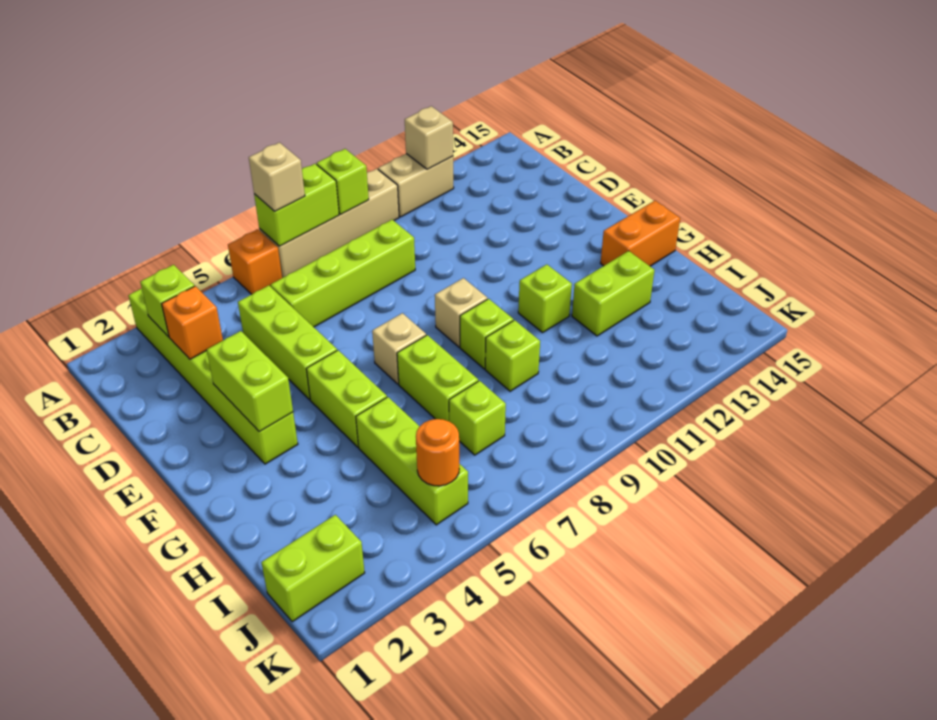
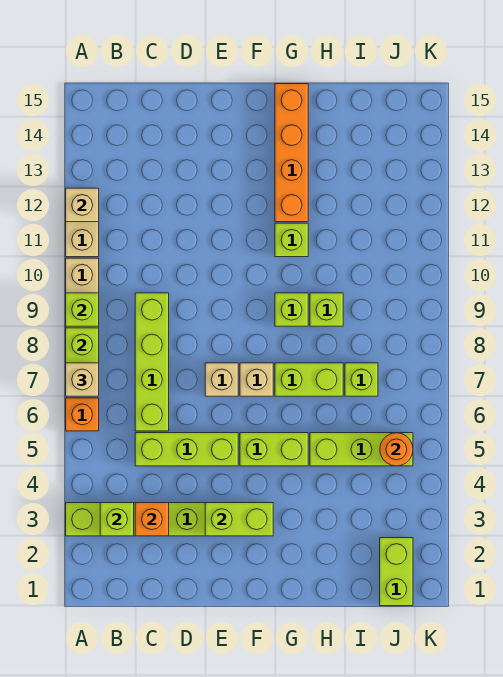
tan 1x1 brick [435,278,487,347] -> tan 1x1 brick moved to [205,363,238,396]
orange 1x2 brick [601,201,680,266] -> orange 1x4 brick [275,84,308,222]
lime 1x2 brick [572,251,654,336] -> none

